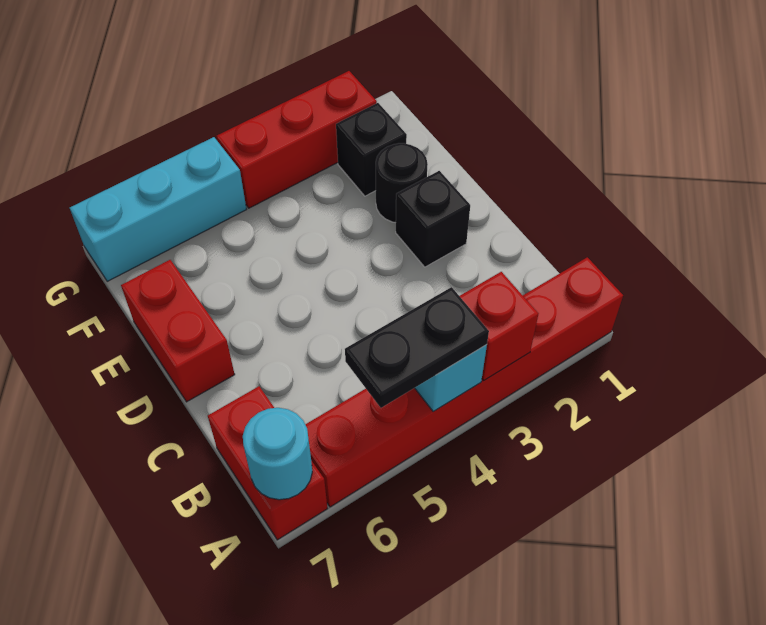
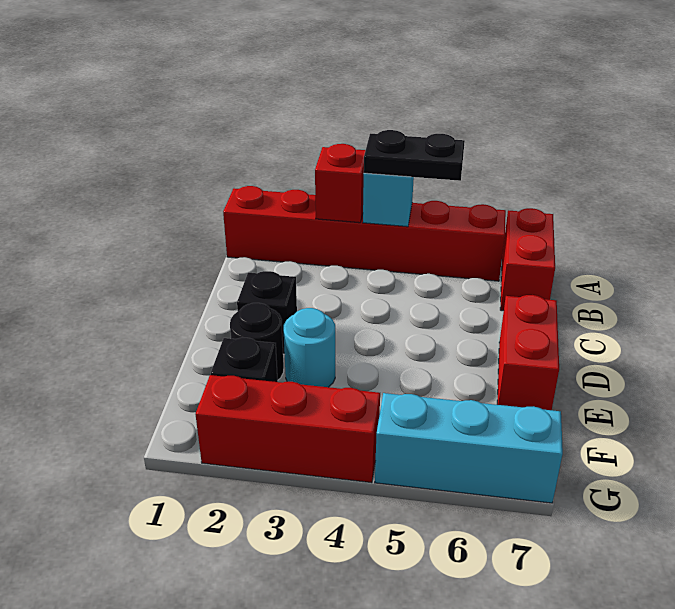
cyan 1x1 round brick [243,408,312,500] -> cyan 1x1 round brick moved to [284,308,335,387]

